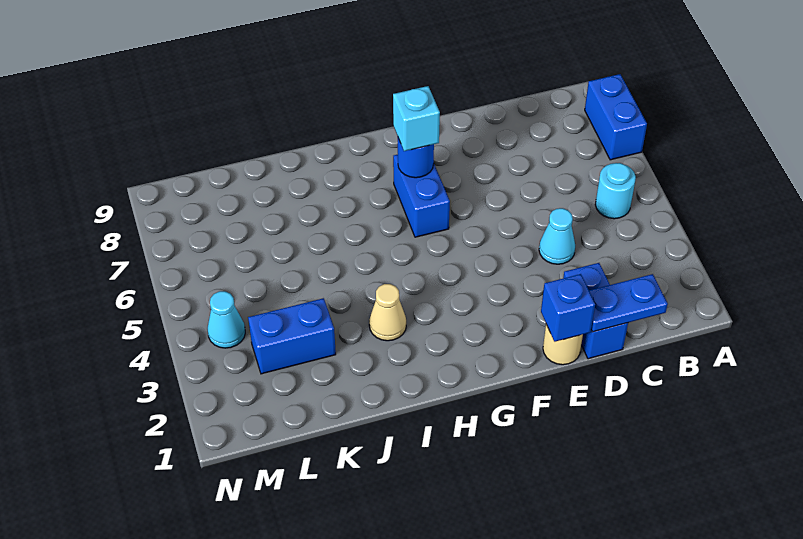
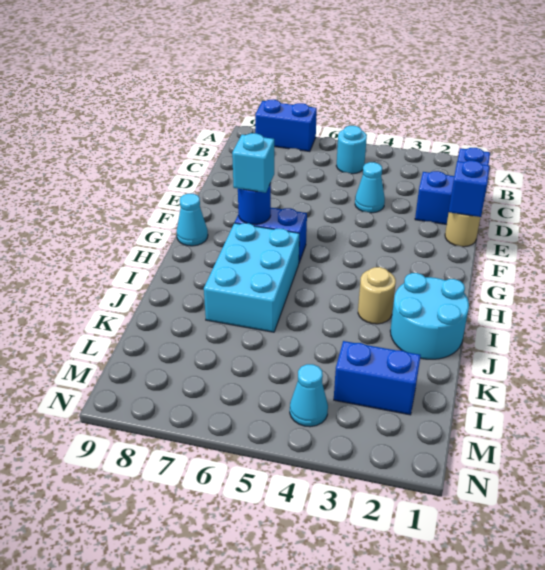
none -> cyan 1x1 cone [177,194,208,246]
none -> cyan 2x3 brick [204,223,299,332]
none -> cyan 2x2 round brick [390,273,469,359]
tan 1x1 cone [369,284,406,341] -> tan 1x1 round brick [358,267,396,324]
blue 1x2 brick [248,298,336,374] -> blue 1x2 brick turned to [334,341,421,415]

